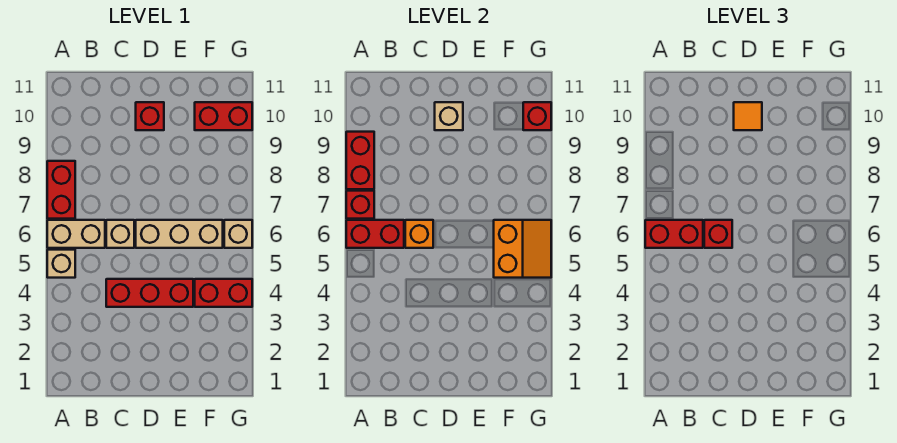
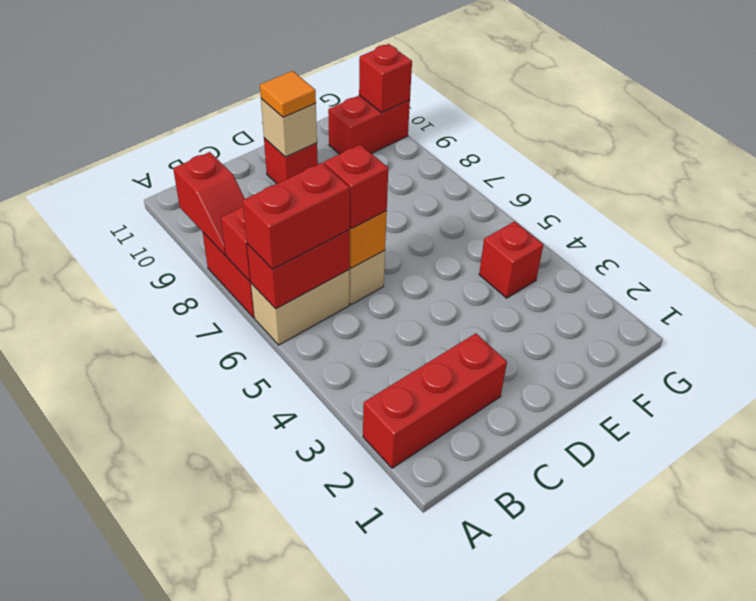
tan 1x1 brick [47,250,75,278] -> none
red 1x2 brick [346,132,374,189] -> red 1x2 slope [173,152,245,255]
red 1x3 brick [106,279,193,307] -> red 1x3 brick moved to [363,333,507,468]
tan 1x3 brick [136,220,223,248] -> none
red 1x2 brick [195,279,252,307] -> red 1x1 brick [479,221,543,298]
orange 2x2 slope [494,220,551,278] -> none
tan 1x1 brick [224,220,252,248] -> none

